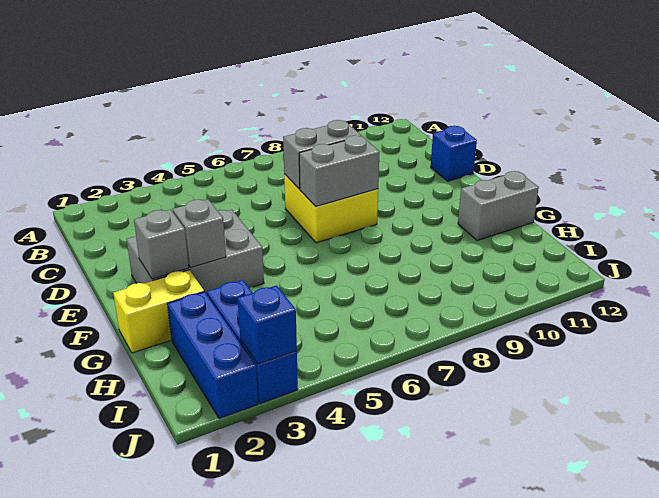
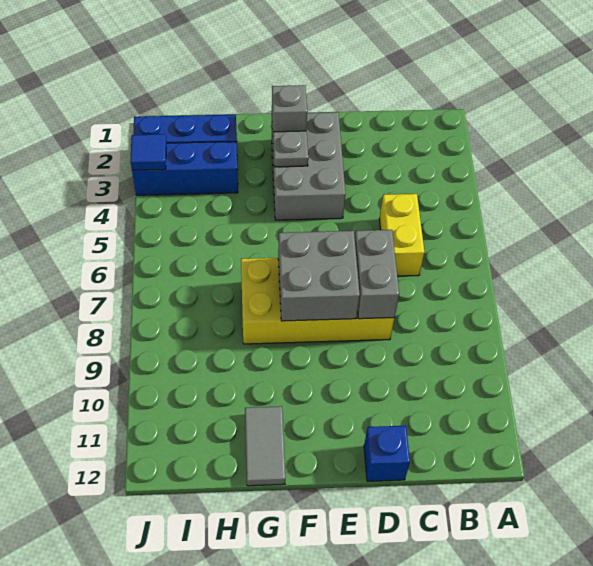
yellow 2x2 brick [284,174,378,243] -> yellow 2x4 brick [241,258,394,344]
grey 1x2 brick [299,135,380,207] -> grey 2x2 brick [278,231,360,321]
grey 1x1 brick [173,199,226,267] -> grey 1x1 plate [273,131,308,167]
yellow 1x2 brick [113,270,204,353] -> yellow 1x2 brick moved to [379,194,424,276]
grey 1x2 brick [458,171,539,241] -> grey 1x2 tile [245,406,285,486]
blue 1x1 brick [238,285,297,364] -> blue 1x1 tile [131,134,166,170]

